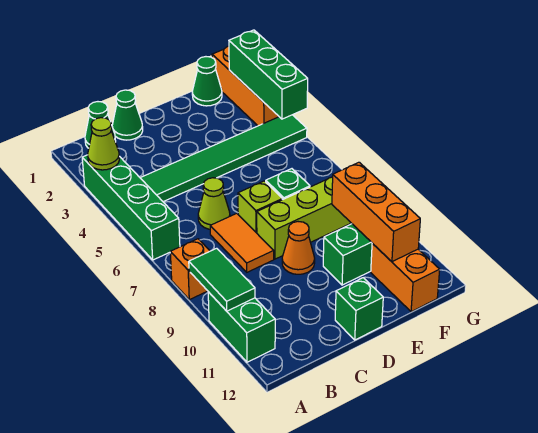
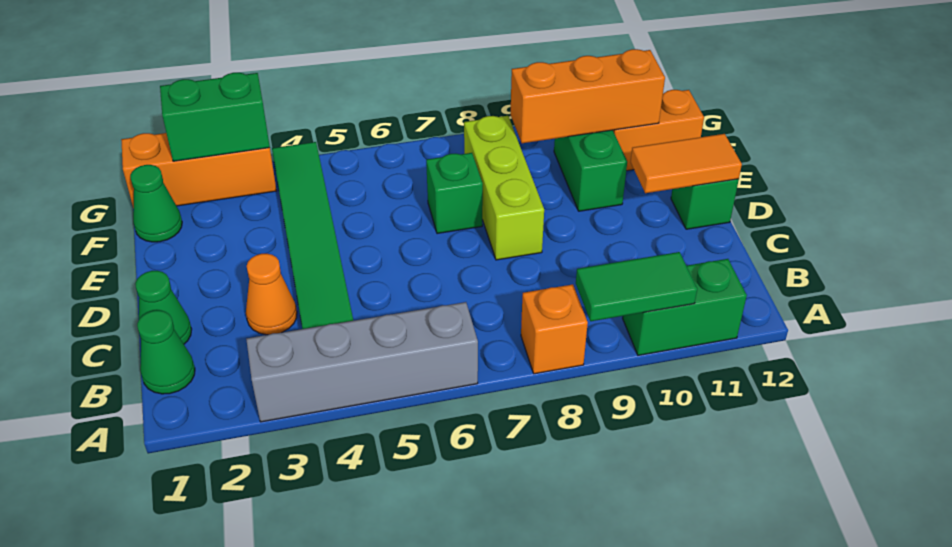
green 1x4 brick [82,155,180,260] -> grey 1x4 brick [246,302,478,422]
lime 1x1 cone [88,118,119,170] -> none
lime 1x1 cone [198,178,230,229] -> none
orange 1x2 tile [210,213,274,272] -> orange 1x2 tile moved to [631,134,742,193]
lime 1x1 brick [238,181,282,233] -> none
orange 1x1 cone [282,222,315,274] -> orange 1x1 cone moved to [246,254,297,335]
green 1x3 brick [229,30,308,119] -> green 1x2 brick [160,73,270,161]

